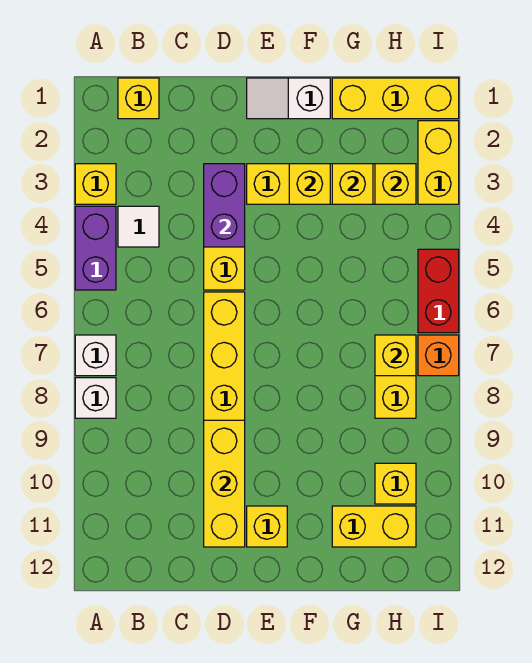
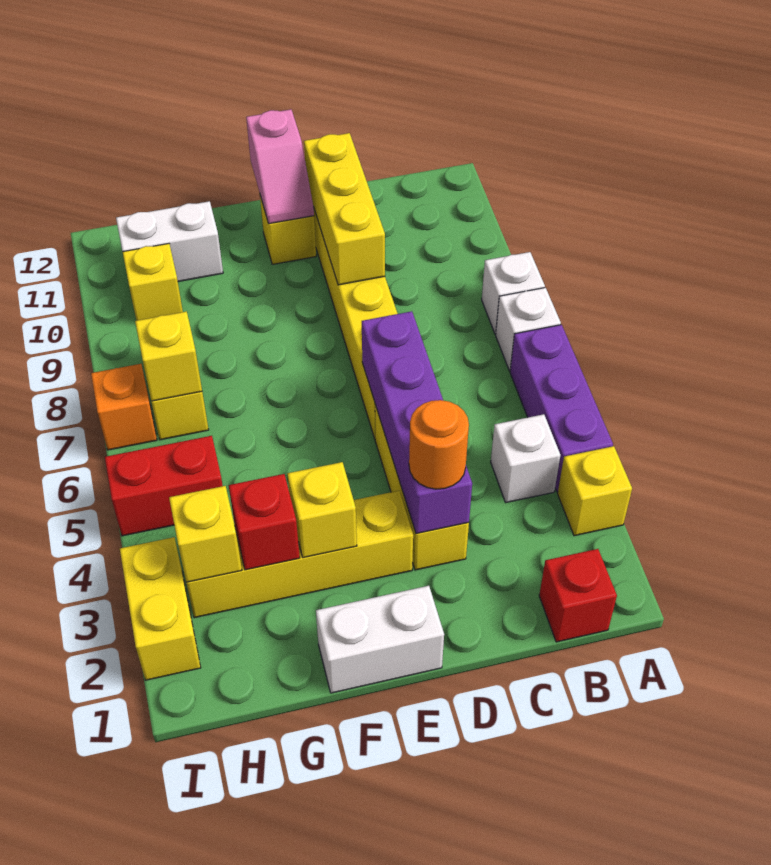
purple 1x2 brick [75,206,116,290] -> purple 1x3 brick [510,325,613,492]
yellow 1x1 brick [118,78,159,119] -> red 1x1 brick [539,549,617,642]
white 1x1 tile [118,206,159,247] -> white 1x1 brick [491,414,560,502]
purple 1x2 brick [204,164,245,247] -> purple 1x4 brick [362,311,472,534]
none -> orange 1x1 round brick [409,400,469,489]
white 1x2 slope [247,78,330,119] -> white 1x2 brick [316,586,444,693]
none -> pink 1x2 slope [246,109,314,224]
yellow 1x3 brick [332,78,459,119] -> none
yellow 1x1 brick [332,164,373,204] -> red 1x1 brick [229,474,300,570]
yellow 1x2 brick [332,506,416,547] -> white 1x2 brick [116,201,223,282]
red 1x2 brick [418,249,459,333] -> red 1x2 brick turned to [105,436,223,536]

